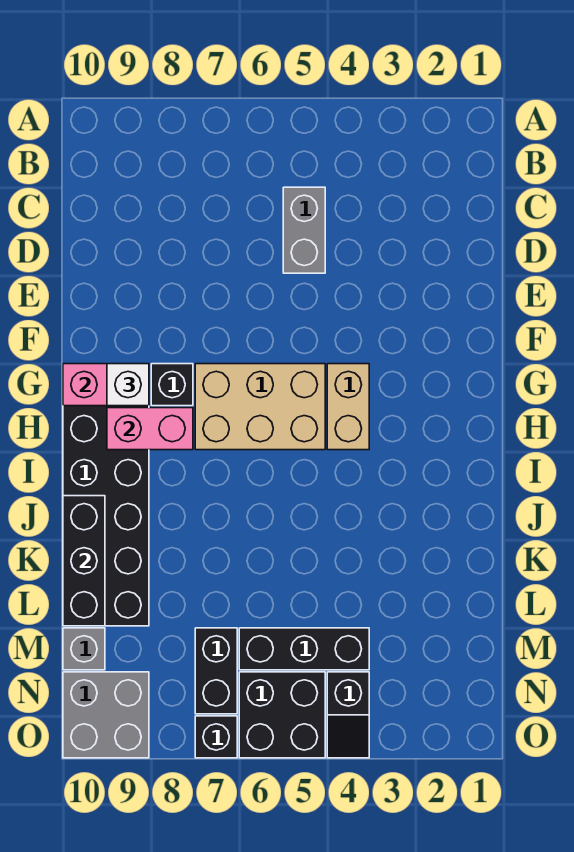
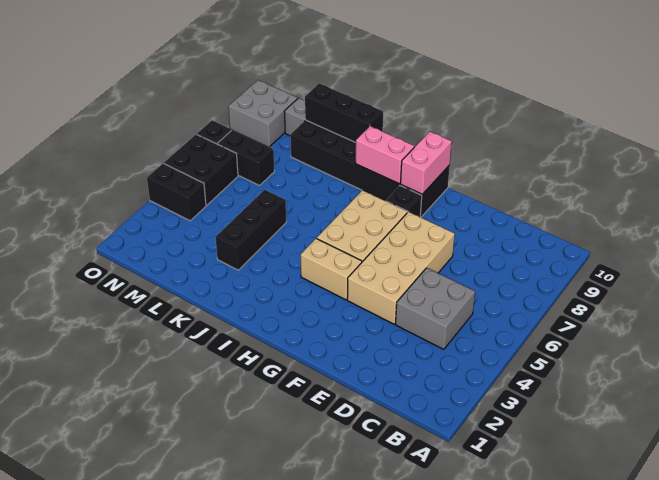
grey 1x2 brick [283,187,325,273] -> grey 2x2 brick [395,268,475,349]
none -> tan 2x4 brick [347,212,455,324]
white 1x1 brick [107,364,149,406] -> none
pink 1x2 brick [107,408,193,450] -> pink 1x2 brick turned to [355,126,414,184]
black 1x3 brick [239,628,369,670] -> black 1x3 brick moved to [216,190,286,270]
black 1x2 slope [327,672,369,758] -> black 1x2 brick [147,163,206,221]

